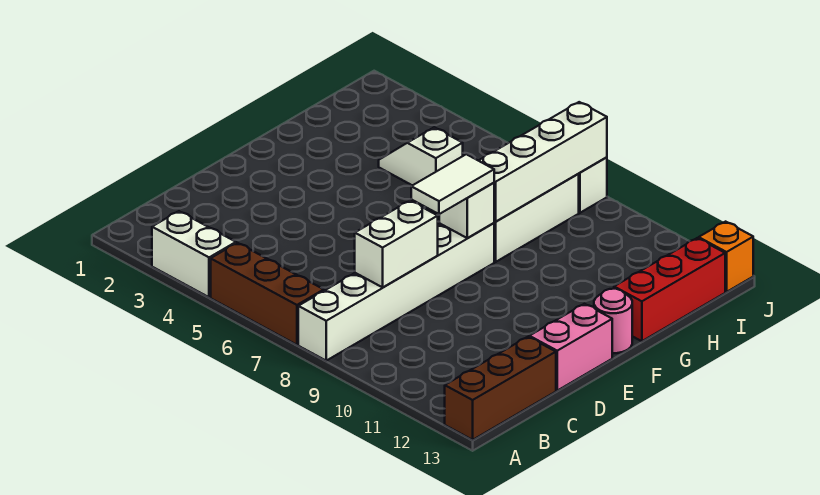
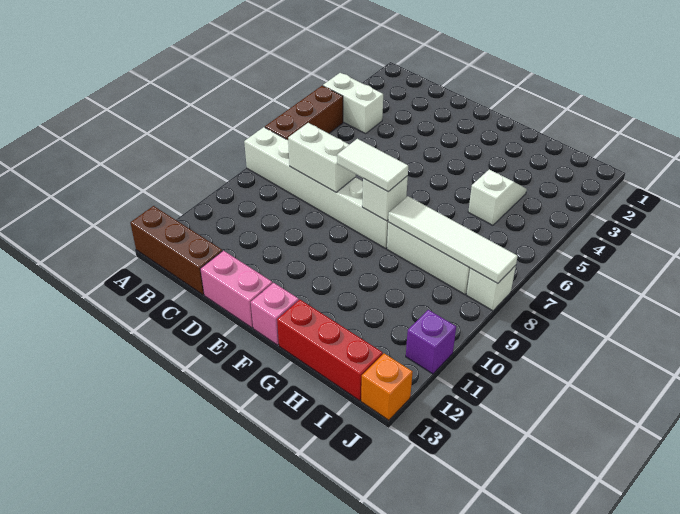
white 1x2 brick [152,211,236,297] -> white 1x2 brick turned to [323,73,383,134]
pink 1x1 round brick [594,289,632,353] -> pink 1x1 brick [251,283,299,345]
white 1x4 brick [479,102,607,222] -> white 1x4 tile [388,196,518,284]
none -> purple 1x1 brick [406,310,456,374]

